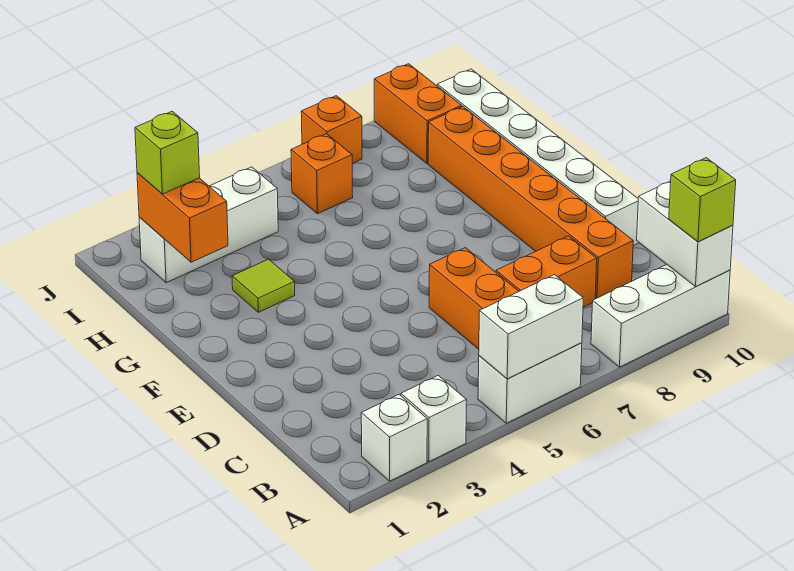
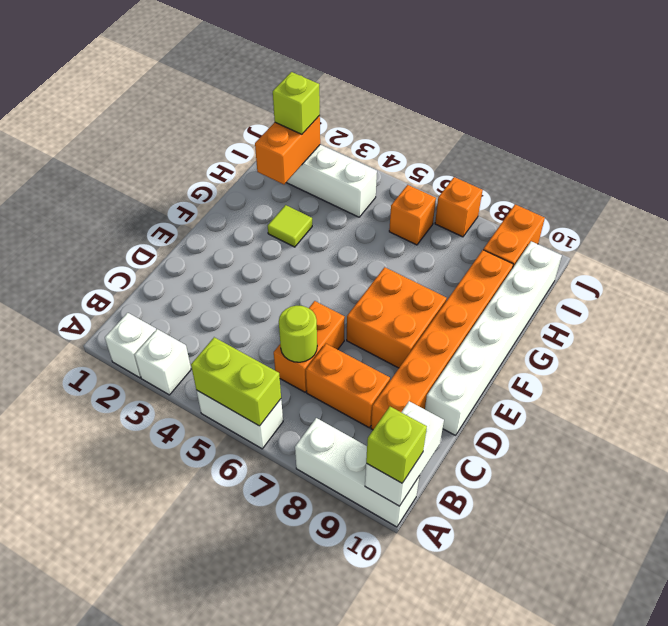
white 1x2 brick [479,275,583,379] -> lime 1x2 brick [191,337,281,426]
none -> lime 1x1 round brick [279,306,317,362]
none -> orange 2x2 brick [347,267,447,368]

